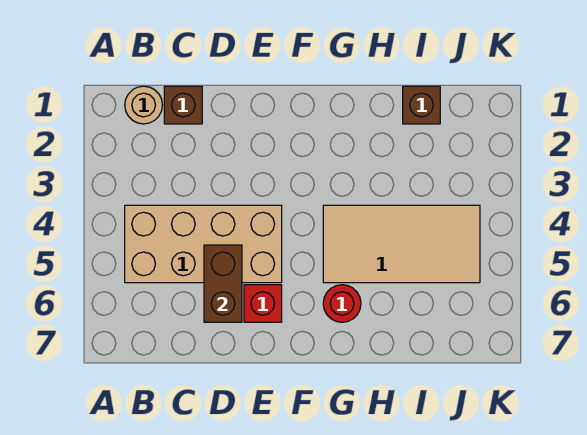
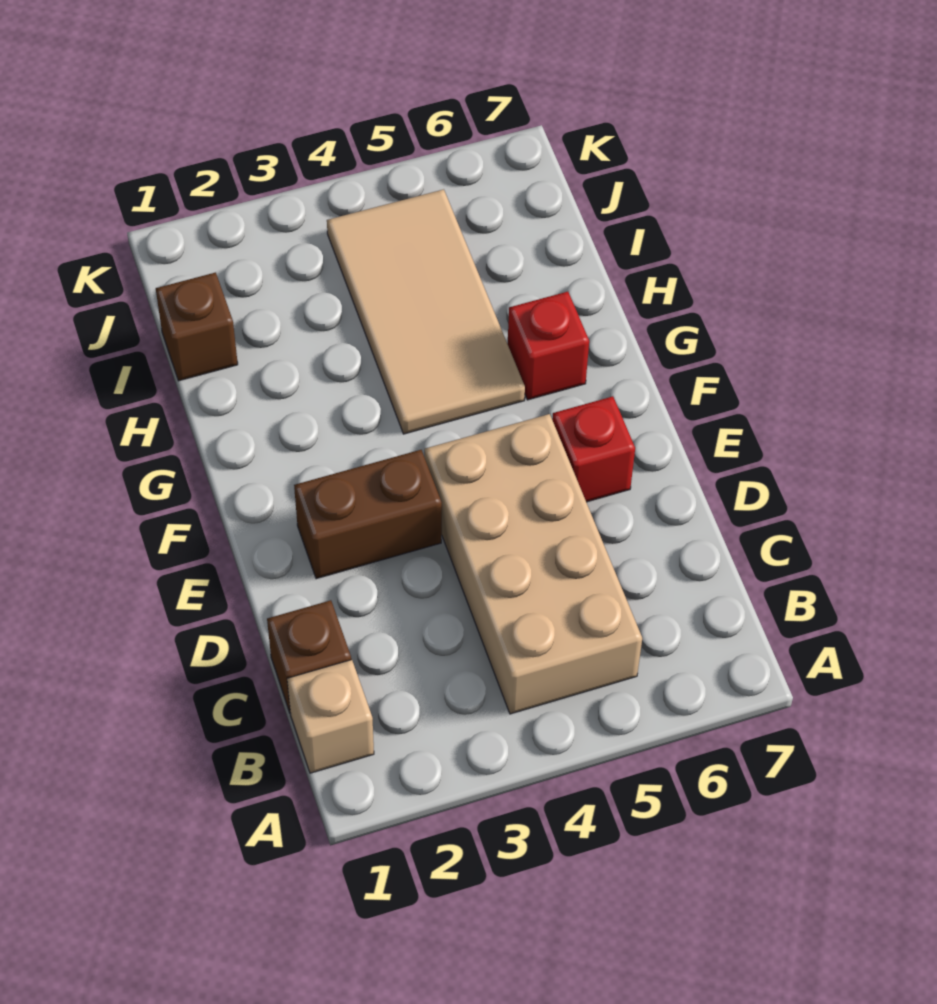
tan 1x1 round brick [125,86,162,124] -> tan 1x1 brick [287,660,374,773]
brown 1x2 brick [204,245,242,322] -> brown 1x2 brick moved to [294,450,442,579]
red 1x1 round brick [323,285,361,322] -> red 1x1 brick [508,292,589,400]

